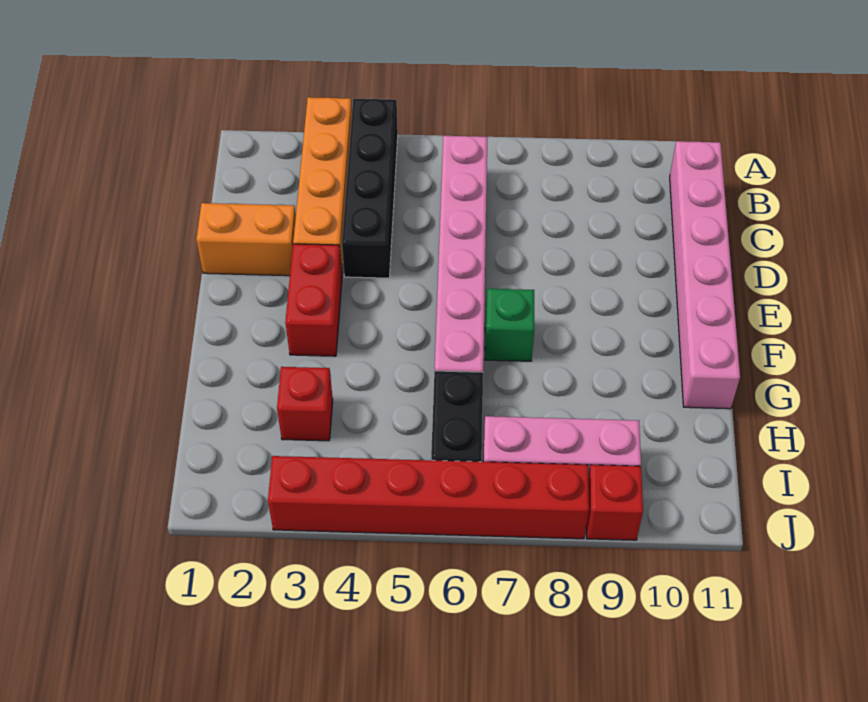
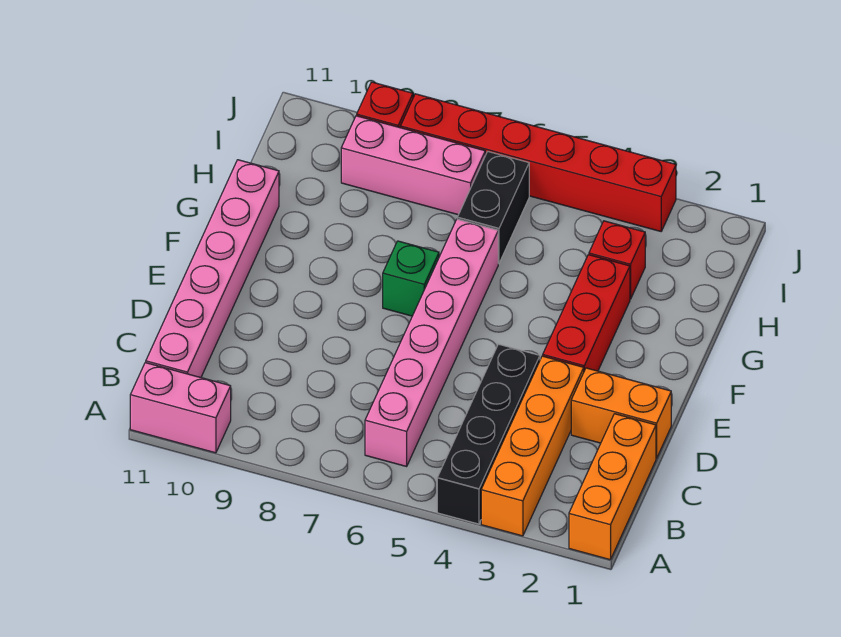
none -> orange 1x3 brick [569,414,656,560]
none -> pink 1x2 brick [130,363,231,453]
red 1x2 brick [285,244,342,356] -> red 1x3 brick [543,255,630,371]

